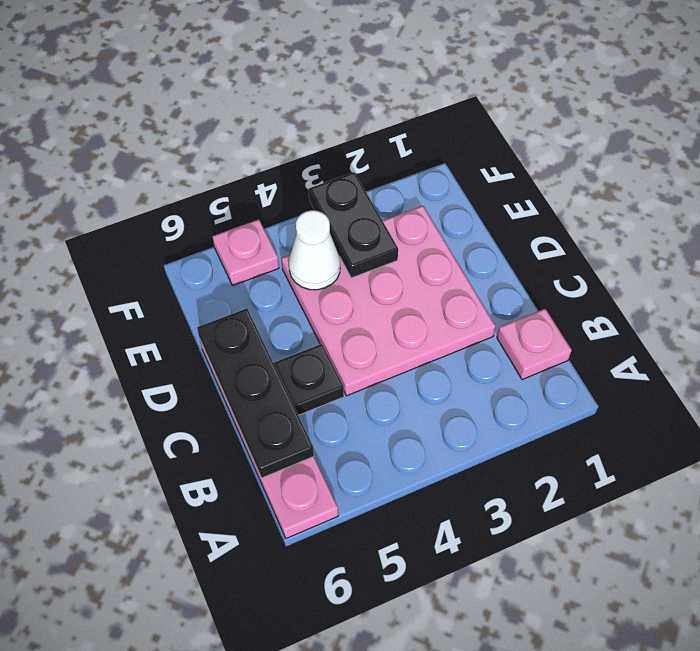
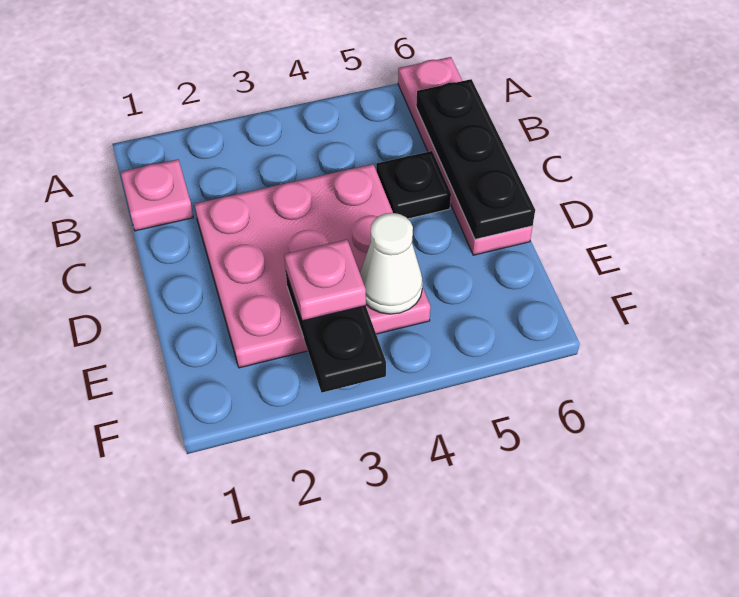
pink 1x1 plate [212,219,279,286] -> pink 1x1 plate moved to [284,240,366,321]

